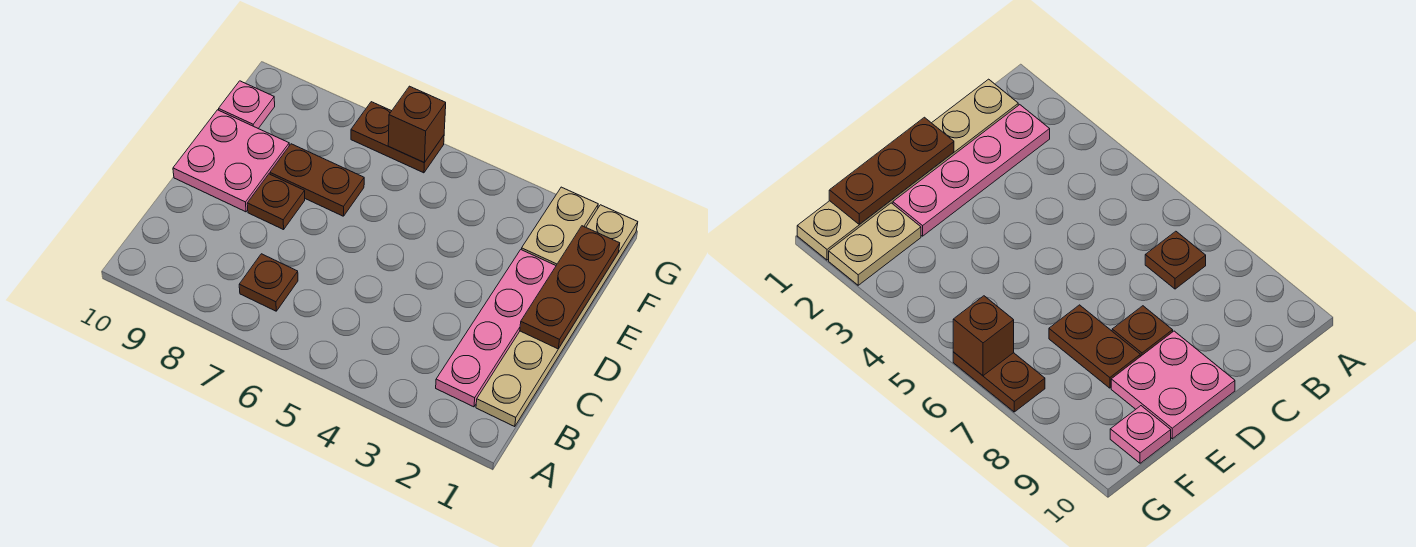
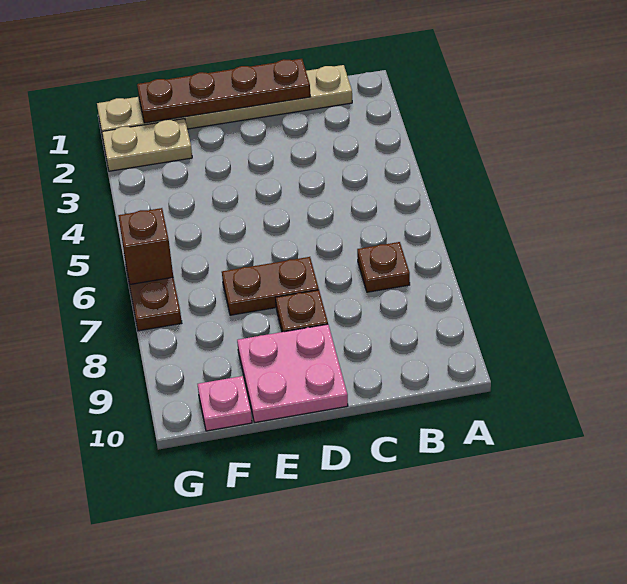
pink 1x4 plate [436,250,556,407] -> none
brown 1x3 plate [520,226,620,349] -> brown 1x4 plate [137,59,310,123]
brown 1x2 plate [270,144,364,216] -> brown 1x2 plate turned to [222,257,319,315]

